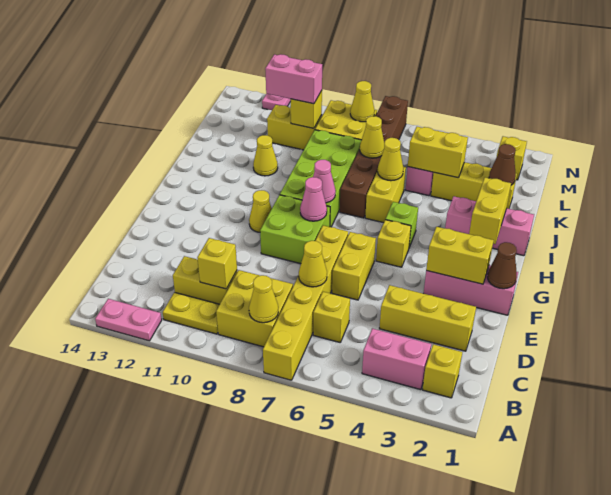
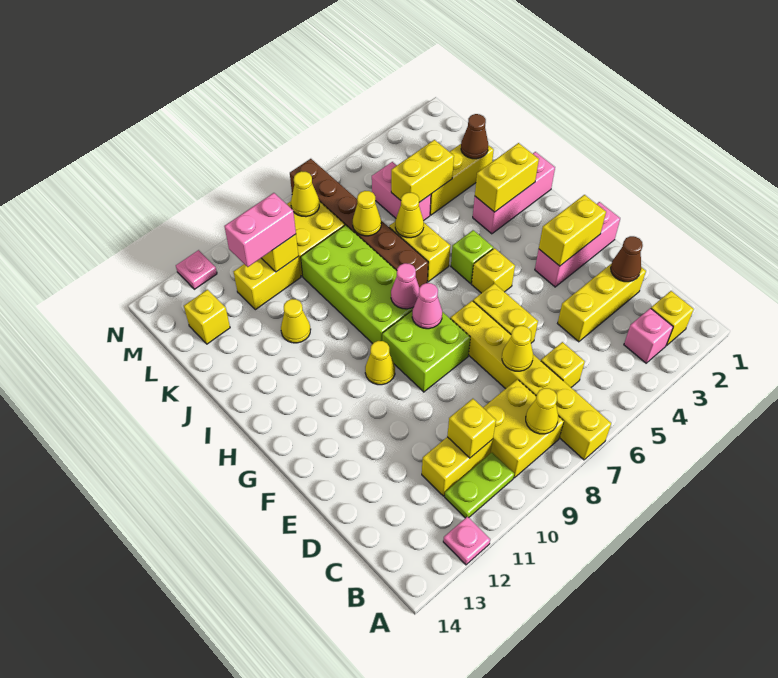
pink 1x2 plate [95,299,162,341] -> pink 1x1 plate [443,516,490,565]
pink 1x2 brick [362,328,431,390] -> pink 1x1 brick [624,308,673,363]
yellow 1x2 plate [163,292,220,334] -> lime 1x2 plate [445,453,514,518]
brown 1x1 cone [487,242,517,289] -> brown 1x1 cone moved to [611,236,643,282]
yellow 1x2 brick [469,177,511,244] -> yellow 1x2 brick turned to [475,143,539,212]
yellow 1x1 brick [497,136,527,180] -> yellow 1x1 brick moved to [184,290,230,344]

